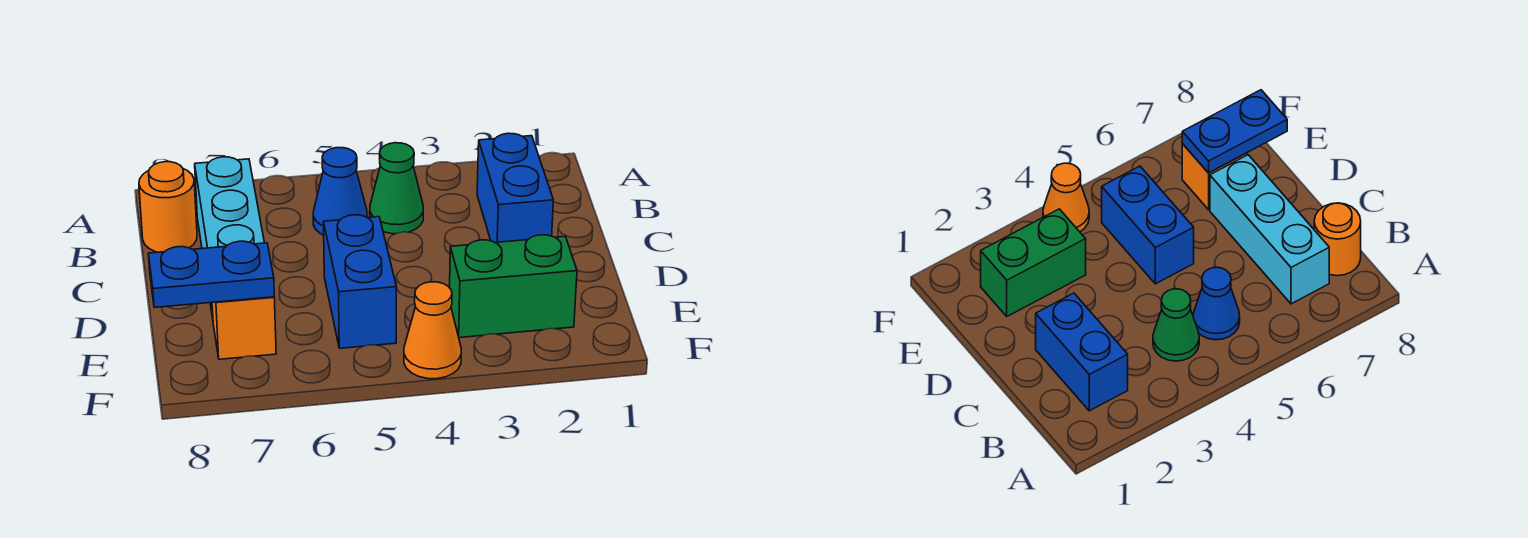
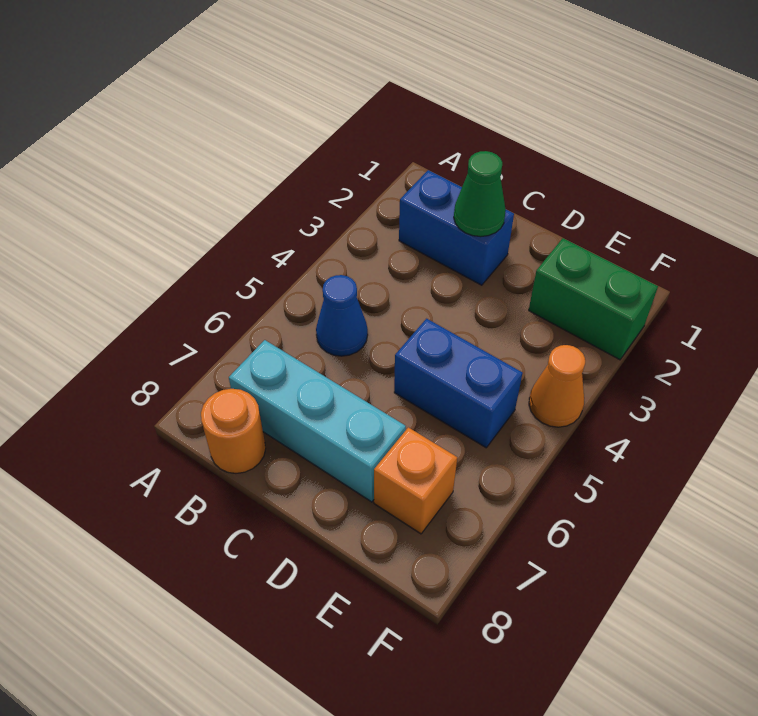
green 1x1 cone [370,143,423,234] -> green 1x1 cone moved to [454,151,506,237]
green 1x2 brick [450,235,577,338] -> green 1x2 brick turned to [529,238,658,360]
blue 1x2 plate [148,241,274,308] -> none

